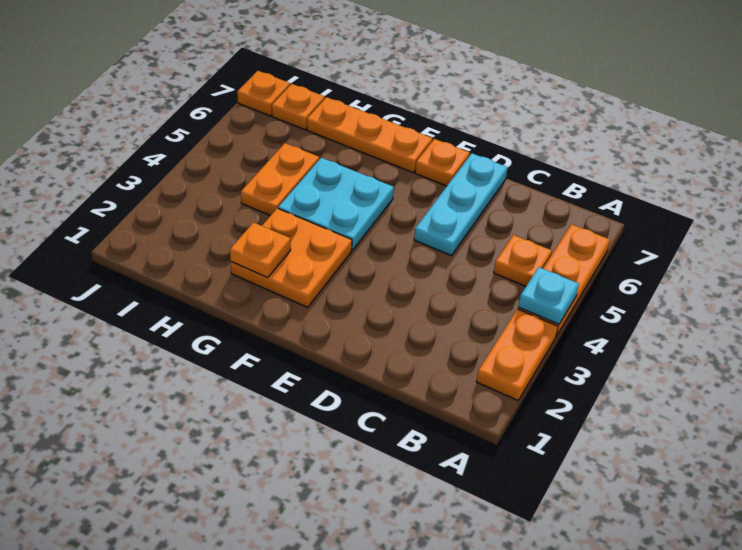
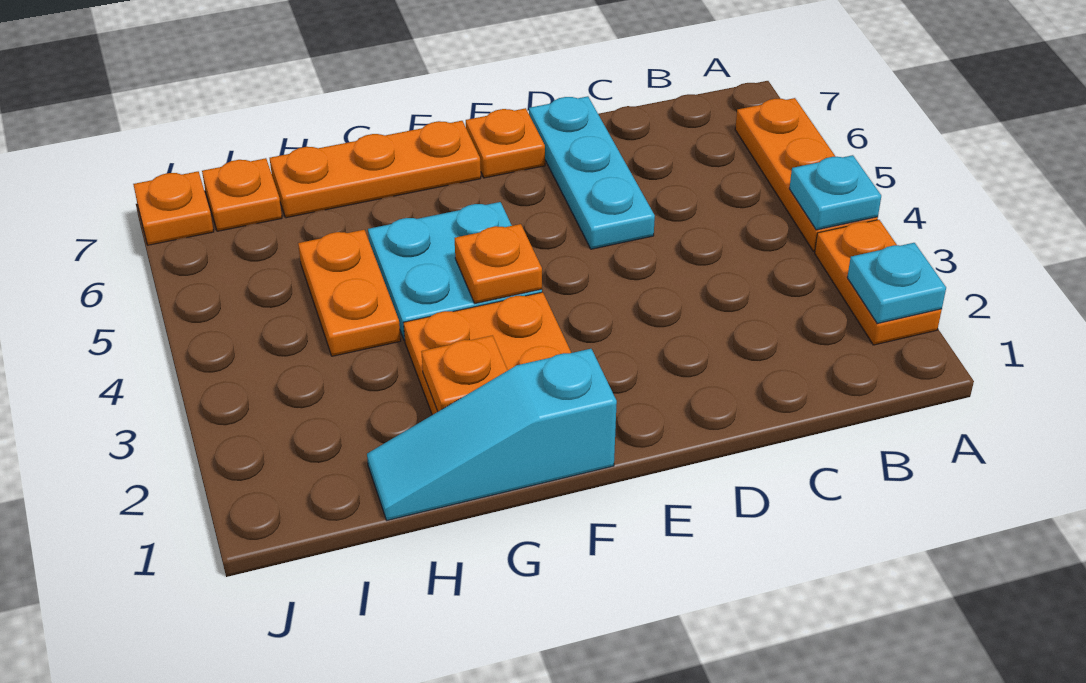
none -> cyan 1x1 plate [847,243,946,324]
orange 1x1 plate [494,235,552,286] -> orange 1x1 plate moved to [455,224,542,303]
none -> cyan 1x3 slope [367,349,617,520]

